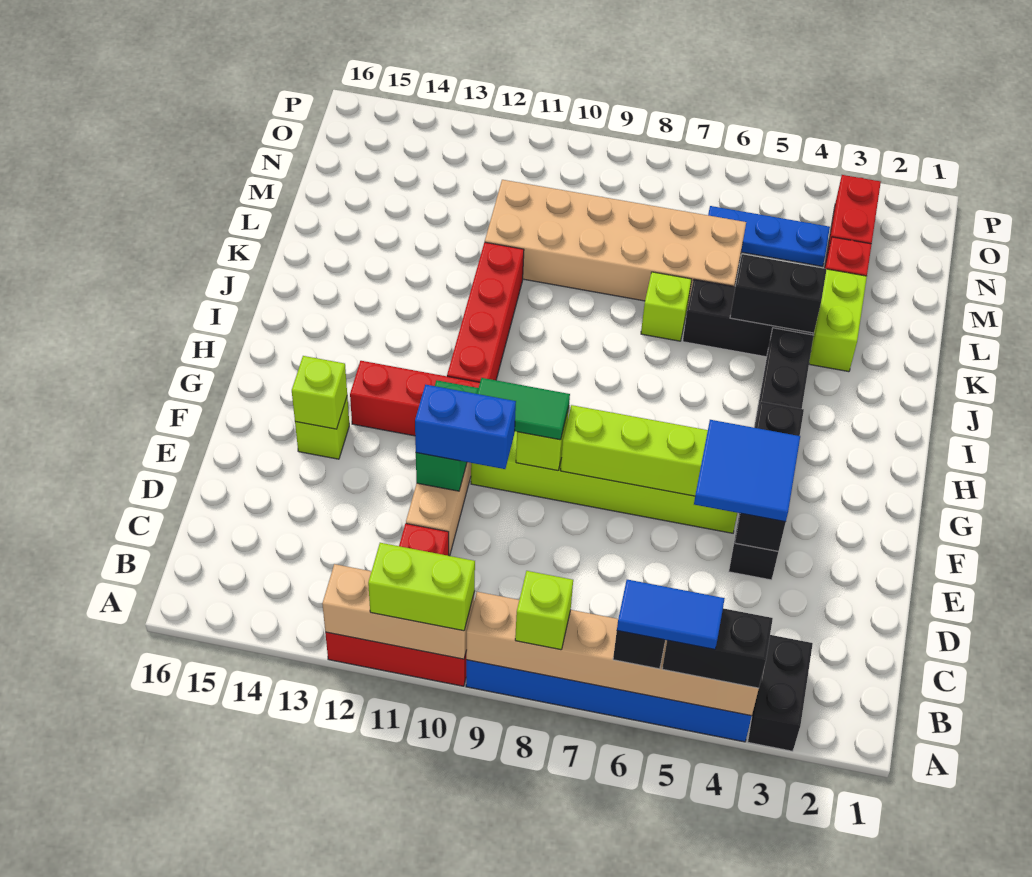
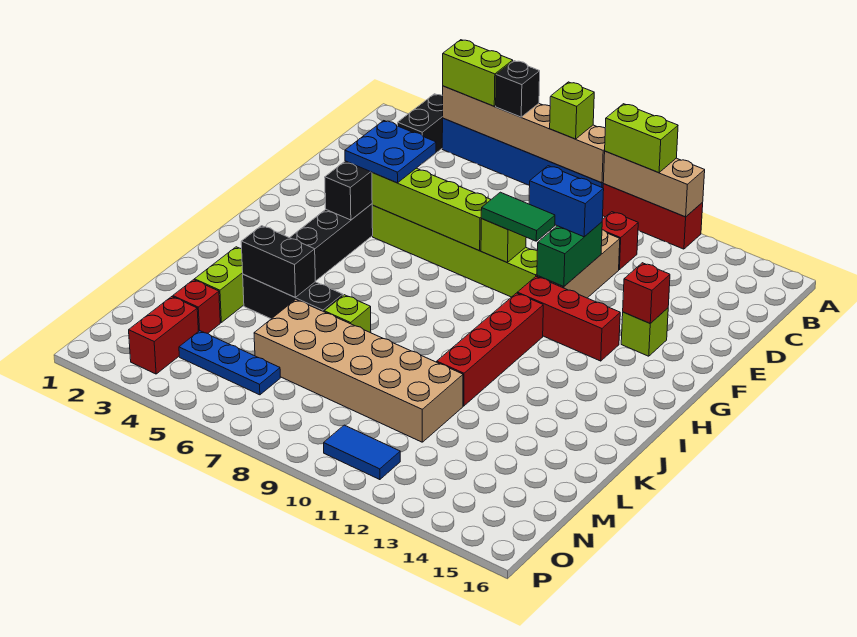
black 1x2 brick [662,608,773,688] -> lime 1x2 brick [443,40,513,106]
blue 1x2 tile [617,580,725,649] -> blue 1x2 tile moved to [324,425,400,480]
blue 2x2 tile [694,420,800,522] -> blue 2x2 plate [345,121,436,183]
lime 1x1 brick [292,356,347,429] -> red 1x1 brick [623,263,670,323]

